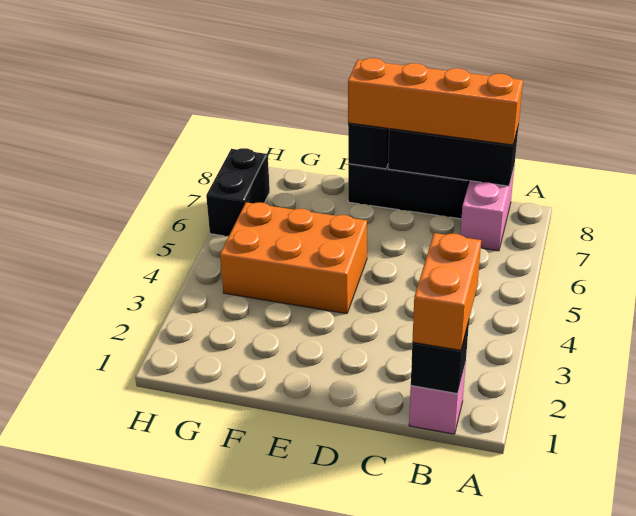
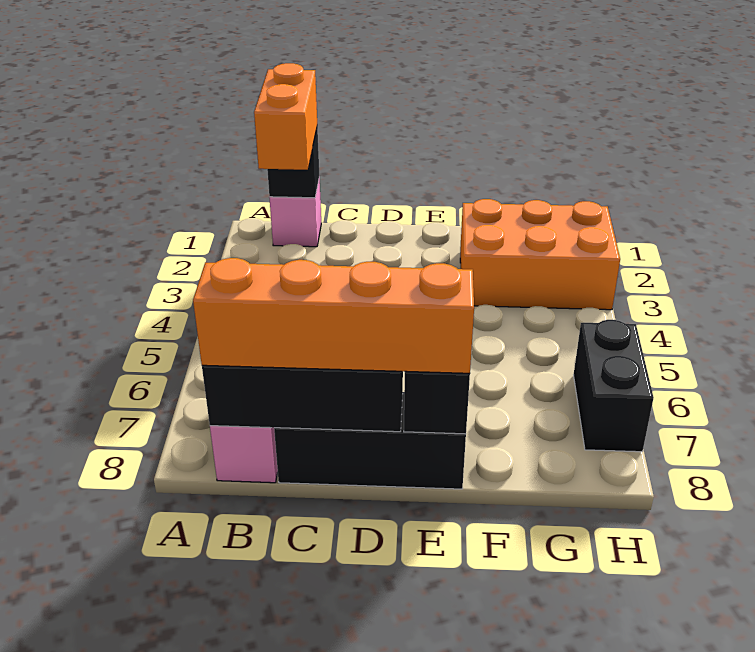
orange 2x3 brick [220,202,367,314] -> orange 2x3 brick moved to [460,199,620,310]

